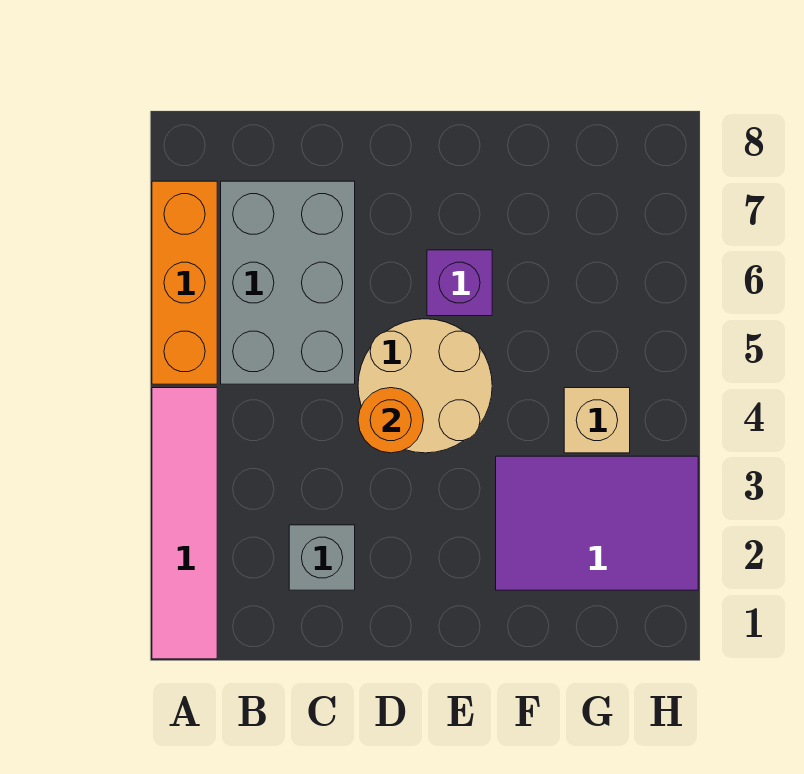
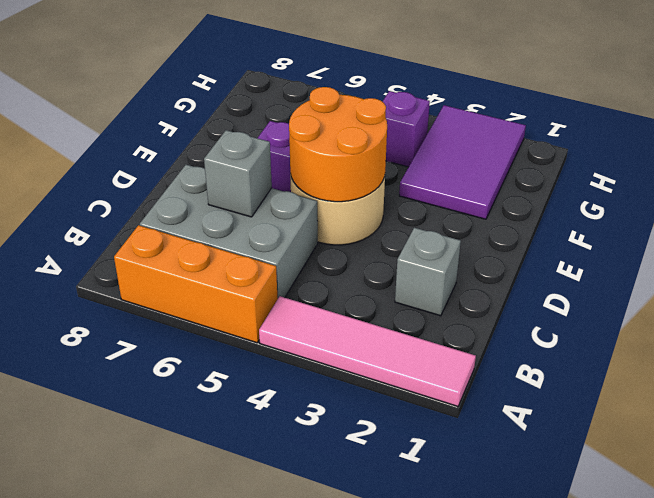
none -> grey 1x1 brick [204,130,272,217]
orange 1x1 round brick [358,388,424,453] -> orange 2x2 round brick [289,87,387,202]
tan 1x1 brick [564,388,630,453] -> purple 1x1 brick [383,91,430,167]

